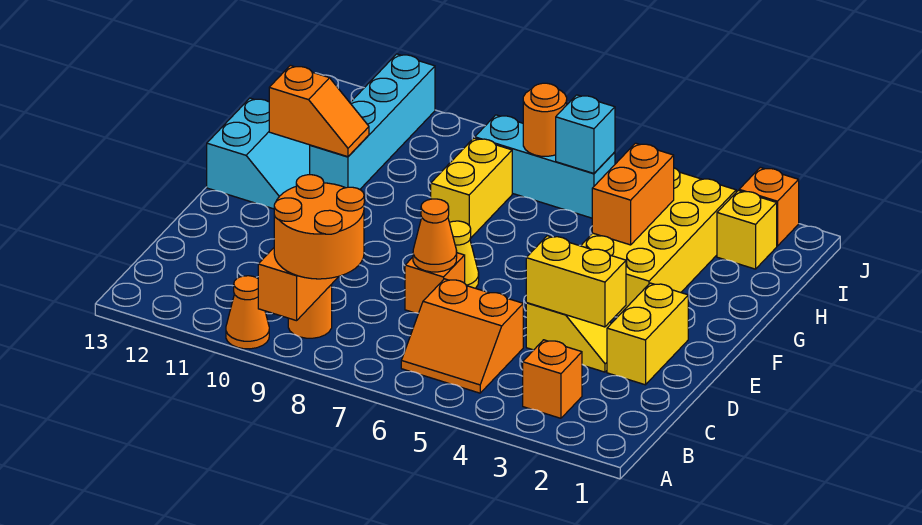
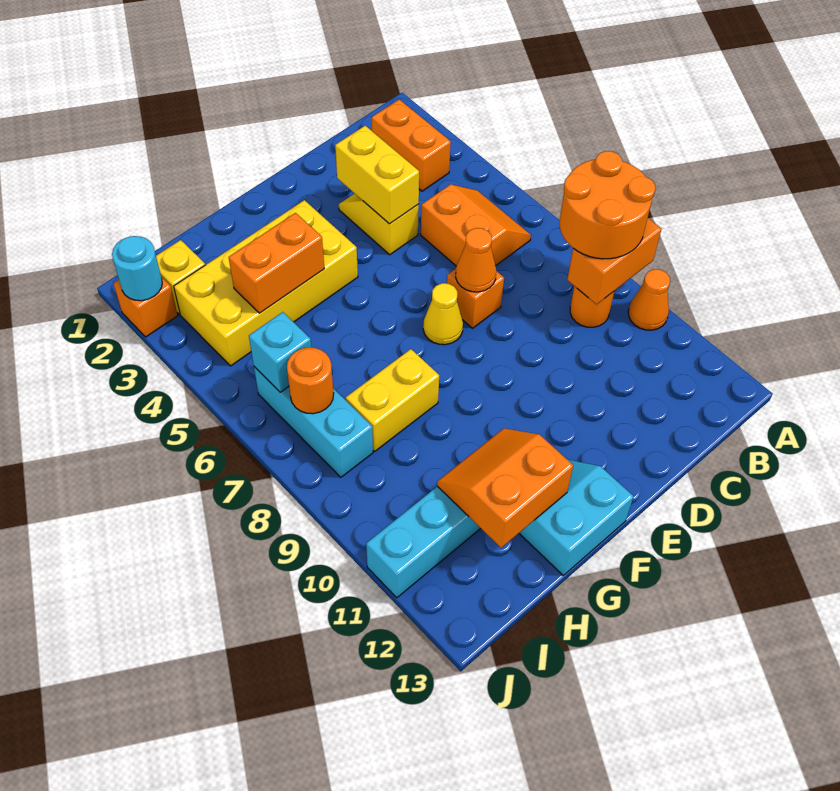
orange 1x1 brick [523,340,582,418] -> orange 1x2 brick [372,99,451,191]
yellow 1x2 brick [607,283,688,385] -> none
orange 1x2 slope [269,65,369,157] -> orange 2x2 slope [437,428,573,548]
none -> cyan 1x1 round brick [112,236,162,301]

